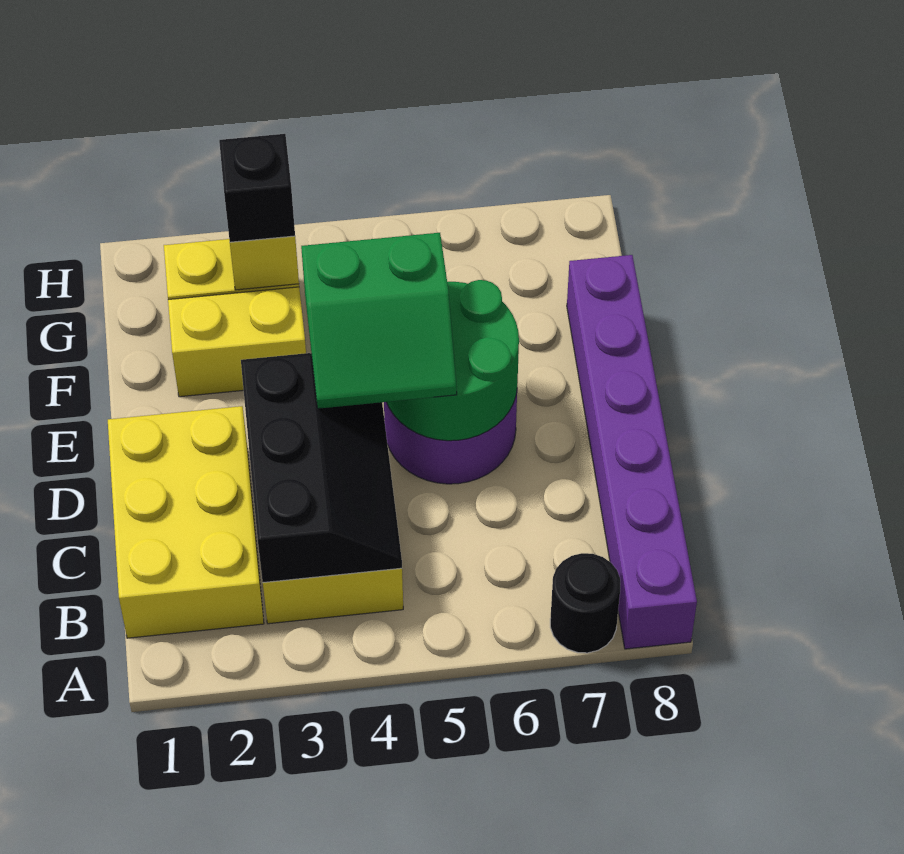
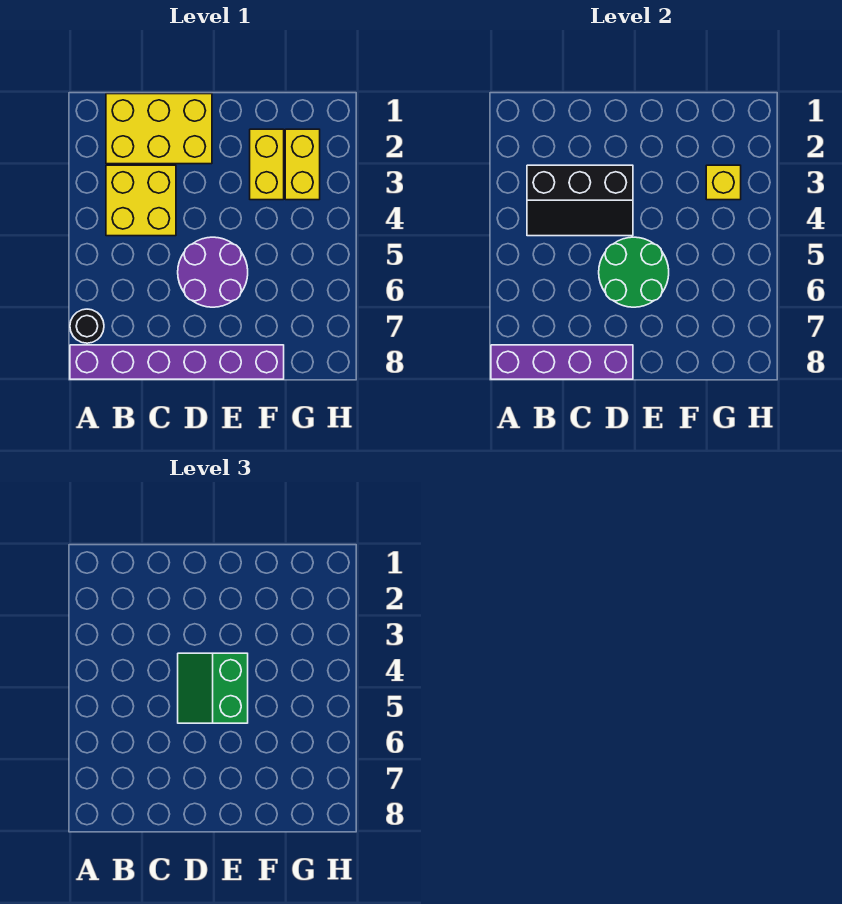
none -> purple 1x4 brick [491,345,633,379]
black 1x1 brick [219,134,295,242] -> none

